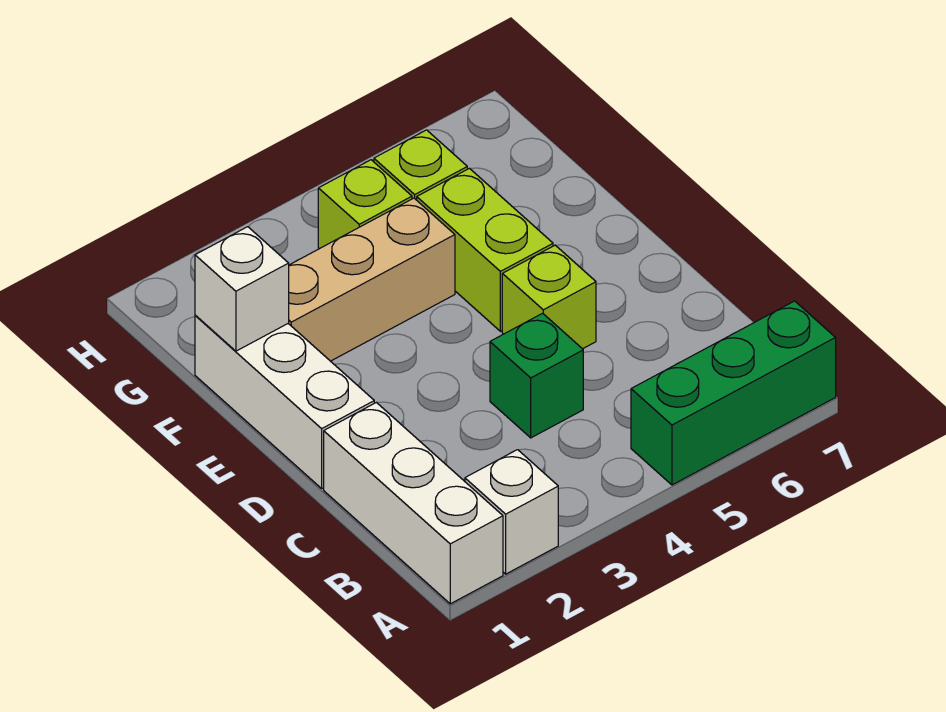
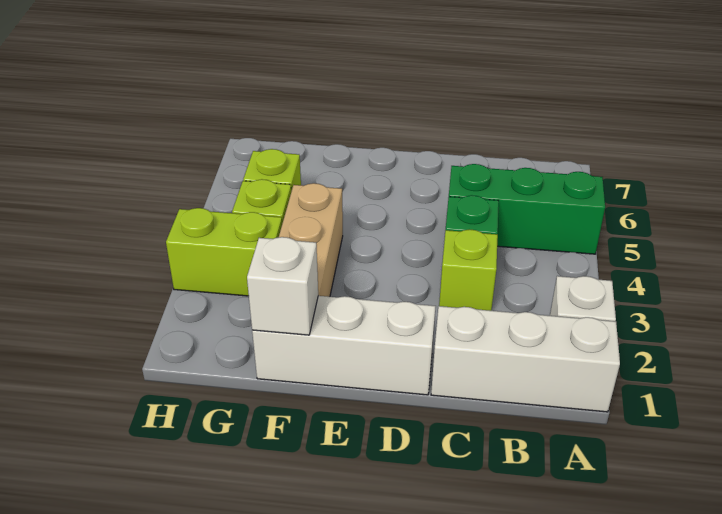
green 1x3 brick [631,301,836,485] -> green 1x3 brick turned to [449,164,605,254]
lime 1x1 brick [502,245,596,349] -> lime 1x1 brick moved to [439,230,498,311]
lime 1x2 brick [417,168,553,331] -> lime 1x2 brick moved to [166,208,282,296]

